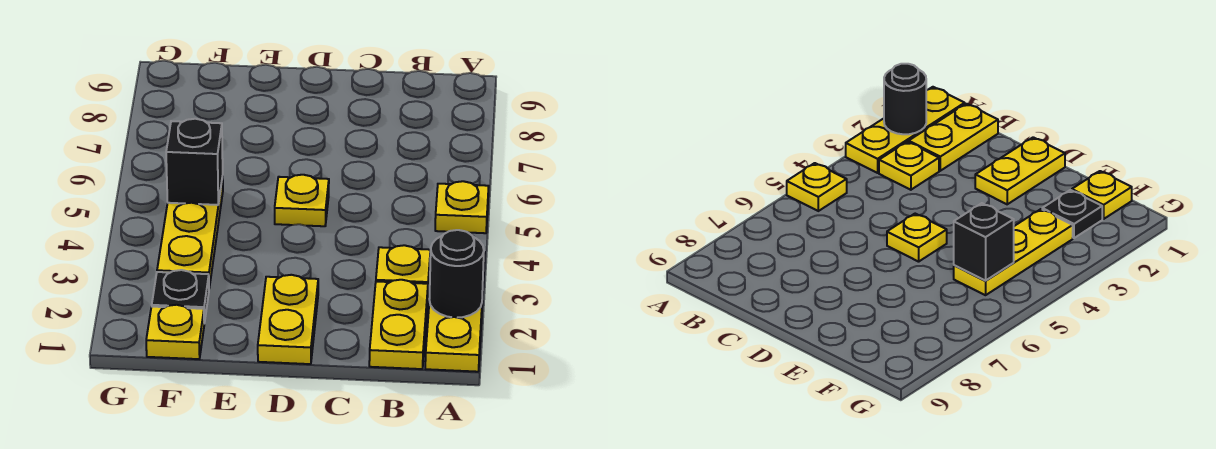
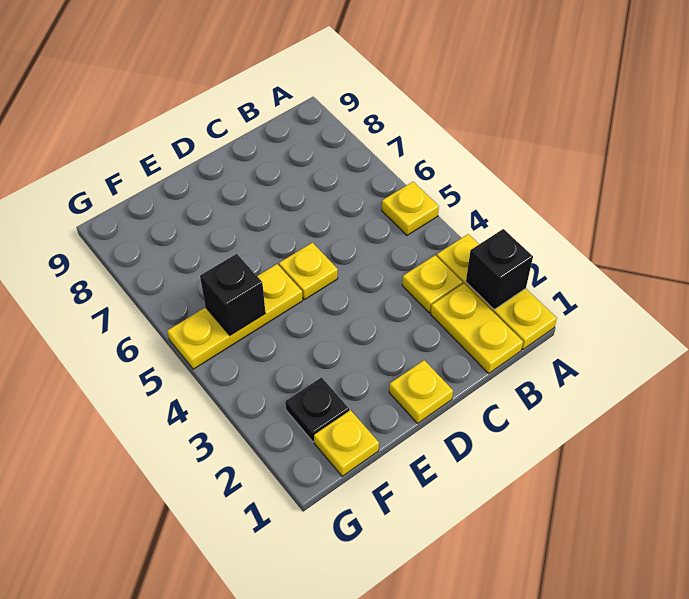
black 1x1 round brick [429,230,484,318] -> black 1x1 brick [466,229,533,309]
yellow 1x2 plate [258,275,318,364] -> yellow 1x1 plate [389,360,453,423]
yellow 1x3 plate [157,177,223,288] -> yellow 1x3 plate turned to [167,264,303,369]

